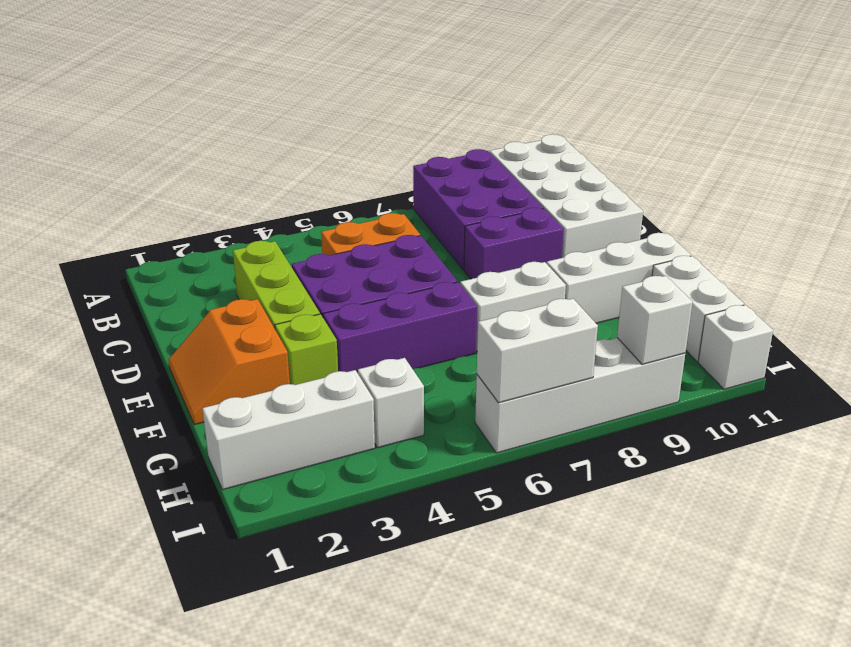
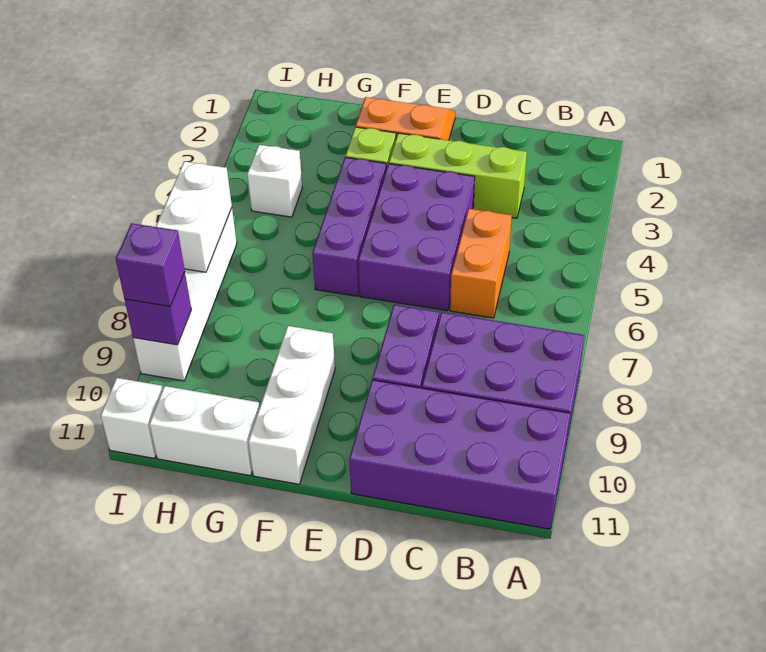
white 2x4 brick [490,134,643,258] -> purple 2x4 brick [349,380,570,529]
white 1x2 brick [460,262,566,351] -> none
white 1x3 brick [202,370,375,490] -> none
white 1x1 brick [617,276,692,364] -> purple 1x1 brick [125,272,191,345]
none -> purple 1x1 brick [116,223,185,306]

